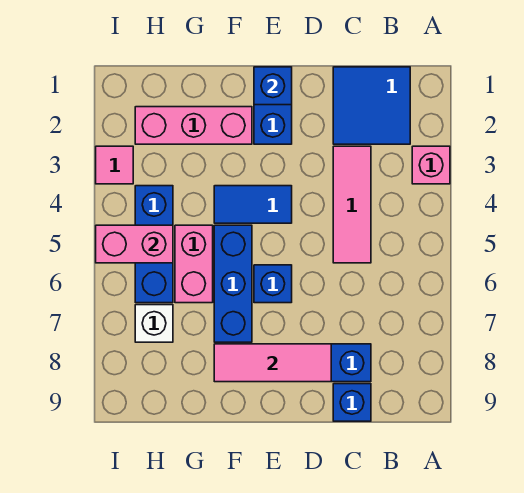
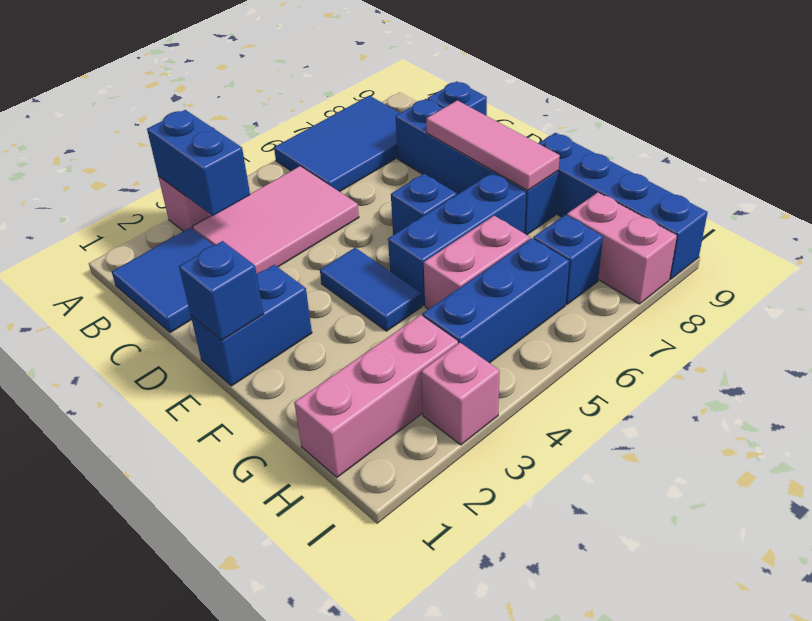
none -> blue 1x2 brick [147,110,250,216]
none -> blue 2x3 tile [274,96,400,192]
pink 1x3 tile [333,146,371,263] -> pink 2x3 tile [192,166,359,274]
pink 1x3 brick [135,107,252,144] -> pink 1x3 brick turned to [294,315,458,477]
none -> blue 1x4 brick [538,133,708,280]
pink 1x2 brick [96,225,173,263] -> pink 1x2 brick moved to [567,193,677,304]
white 1x1 brick [135,305,173,342] -> blue 1x1 brick [533,215,603,304]
pink 1x1 tile [96,146,133,184] -> pink 1x1 brick [421,343,500,445]

